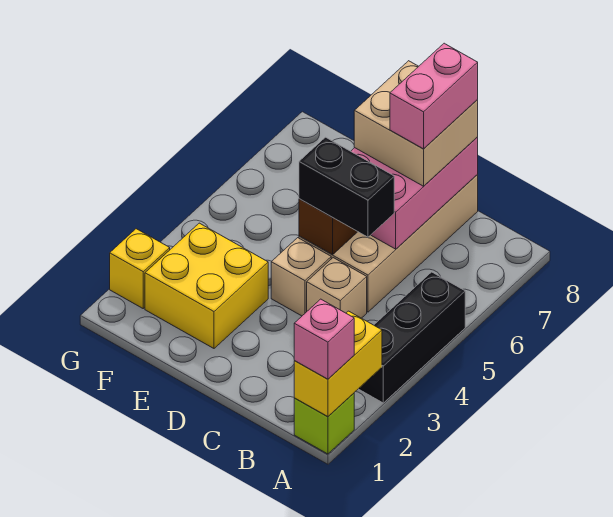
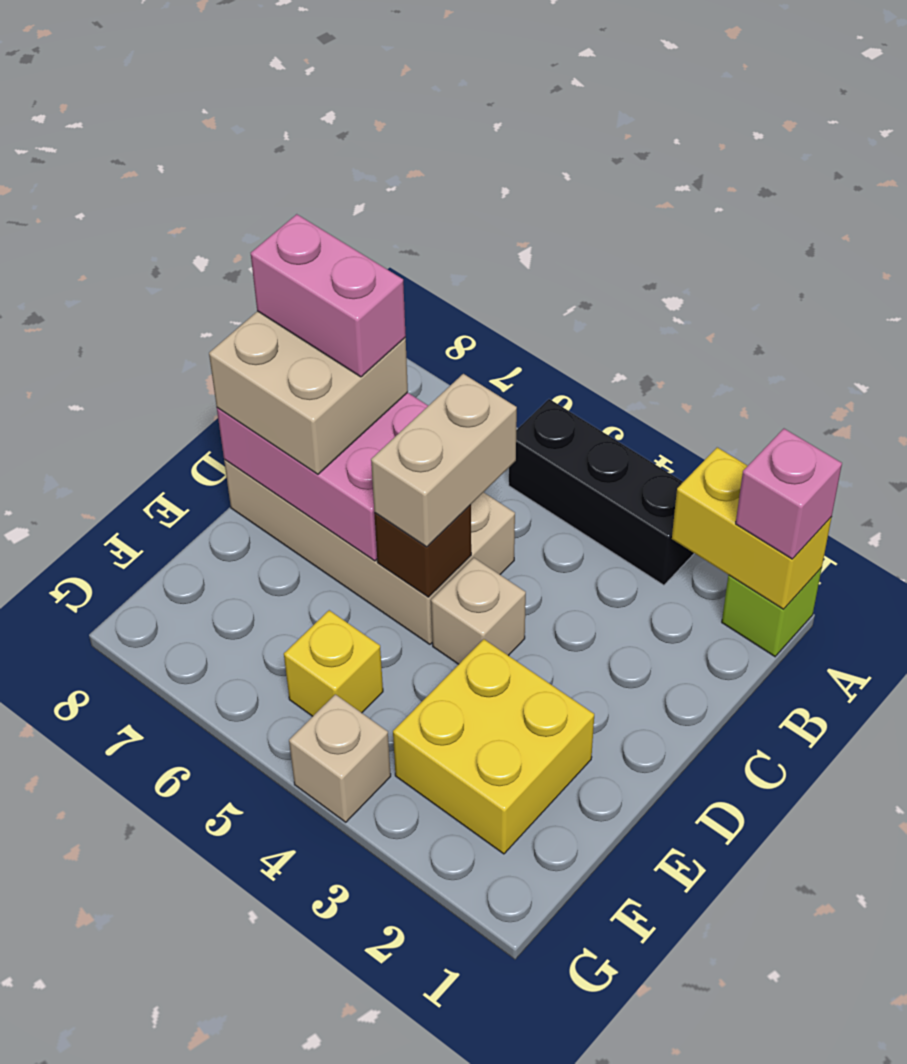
tan 1x1 brick [307,258,367,318] -> tan 1x1 brick moved to [289,694,391,822]
black 1x2 brick [299,137,394,237] -> tan 1x2 brick [371,374,517,547]
yellow 1x1 brick [110,229,170,308] -> yellow 1x1 brick moved to [284,610,383,716]

